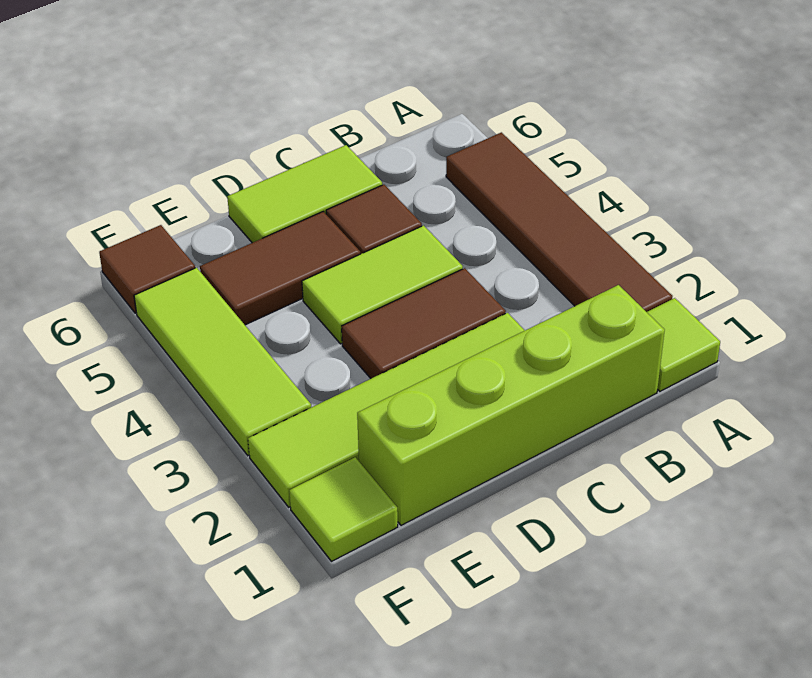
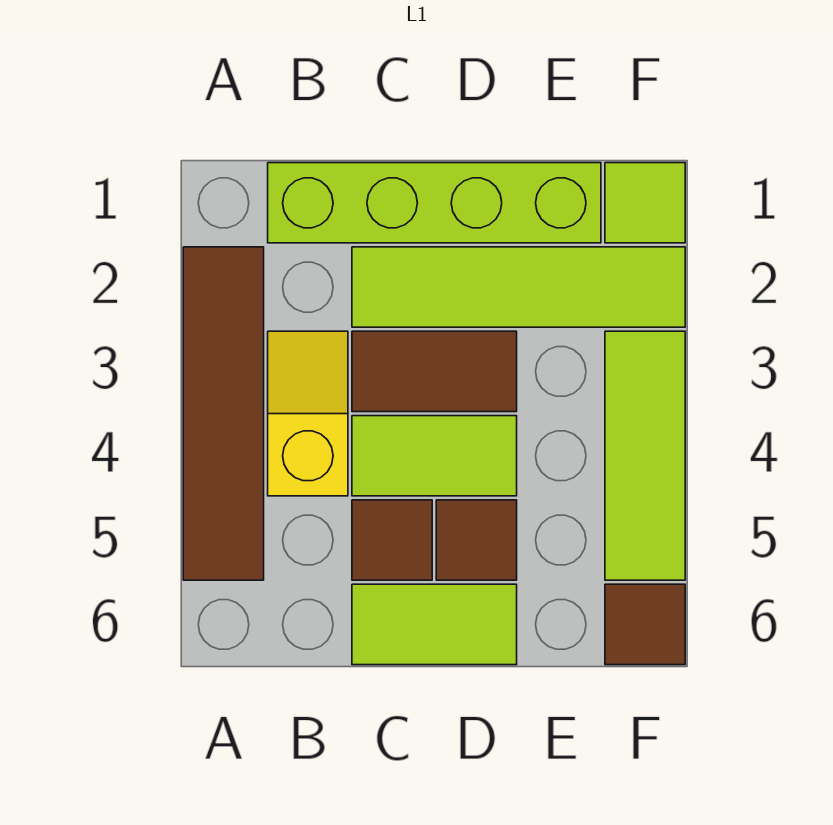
lime 1x1 tile [647,298,720,391] -> none
none -> yellow 1x2 slope [268,331,348,496]
brown 1x2 tile [200,212,360,325] -> brown 1x1 tile [436,500,517,580]

